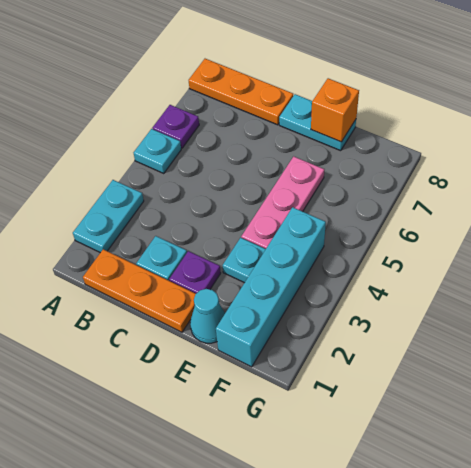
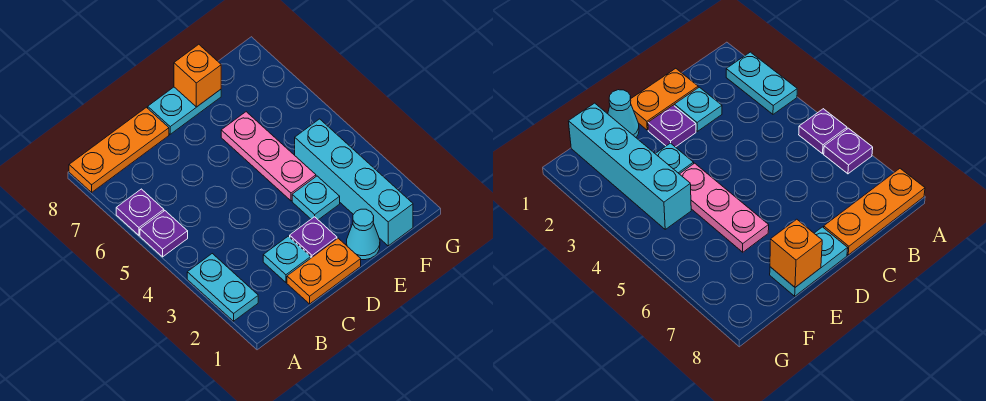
cyan 1x1 plate [134,129,181,173] -> purple 1x1 plate [140,211,188,257]
orange 1x3 plate [83,249,195,332] -> orange 1x2 plate [287,238,361,304]

